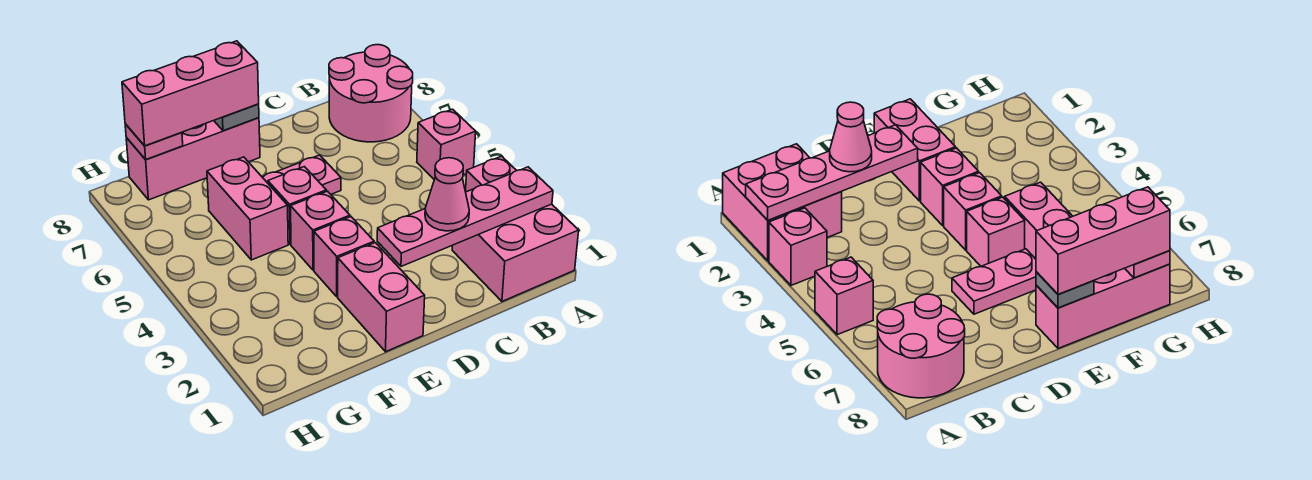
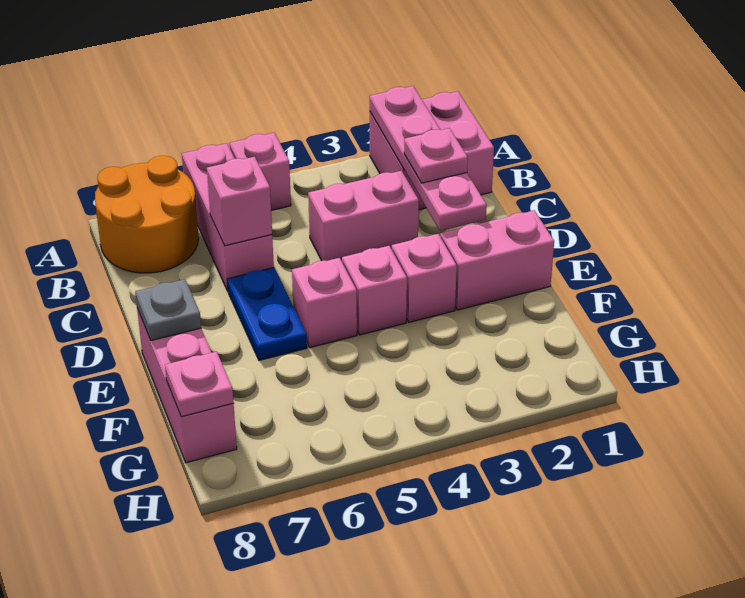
pink 1x1 brick [465,156,517,192] -> pink 1x1 brick moved to [207,157,272,246]
pink 2x2 round brick [329,45,413,142] -> orange 2x2 round brick [95,156,199,273]
pink 1x1 cone [425,158,469,231] -> pink 1x1 plate [404,128,468,183]
pink 1x2 plate [262,155,341,194] -> blue 1x2 plate [227,268,307,360]
pink 1x3 brick [122,41,259,146] -> pink 1x3 brick moved to [182,143,274,291]
pink 1x2 brick [207,157,288,260] -> pink 1x2 brick moved to [308,171,419,261]

